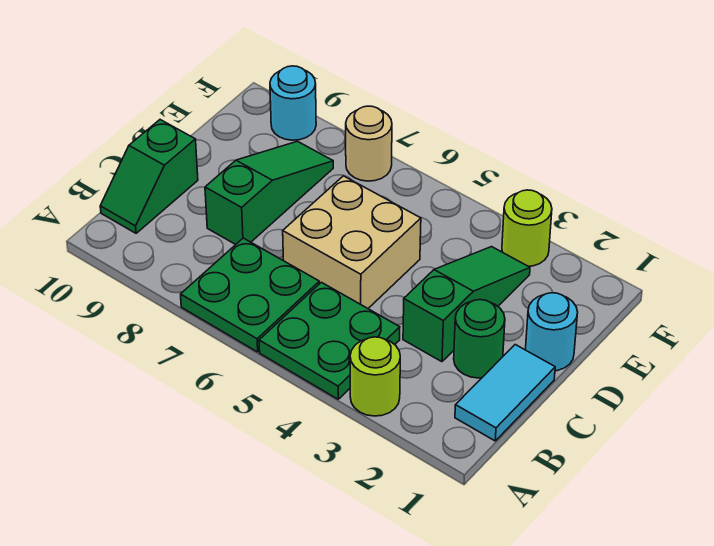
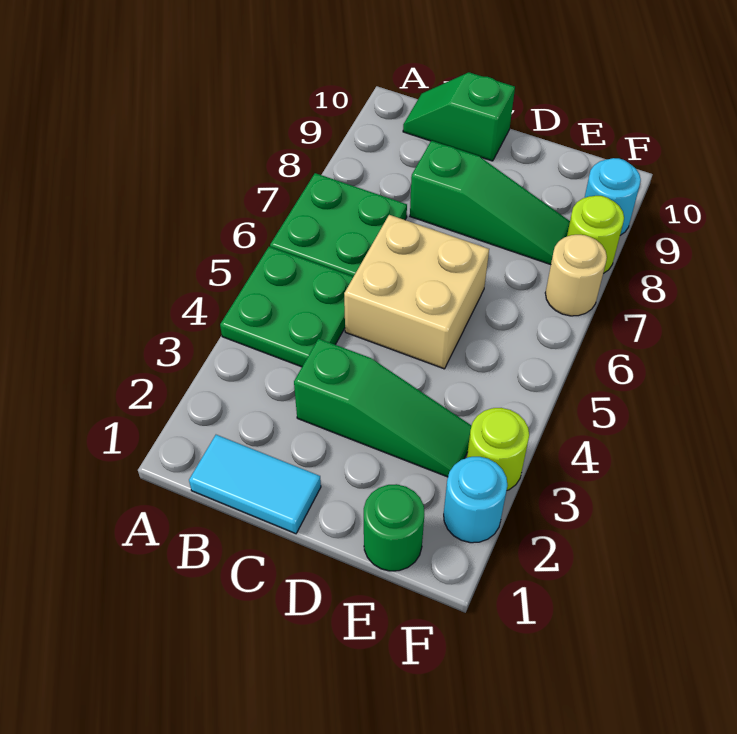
lime 1x1 round brick [350,337,400,416] -> lime 1x1 round brick moved to [567,196,624,273]
green 1x1 round brick [454,300,505,378] -> green 1x1 round brick moved to [364,484,424,571]
cyan 1x1 round brick [526,293,578,371] -> cyan 1x1 round brick moved to [444,457,507,543]

